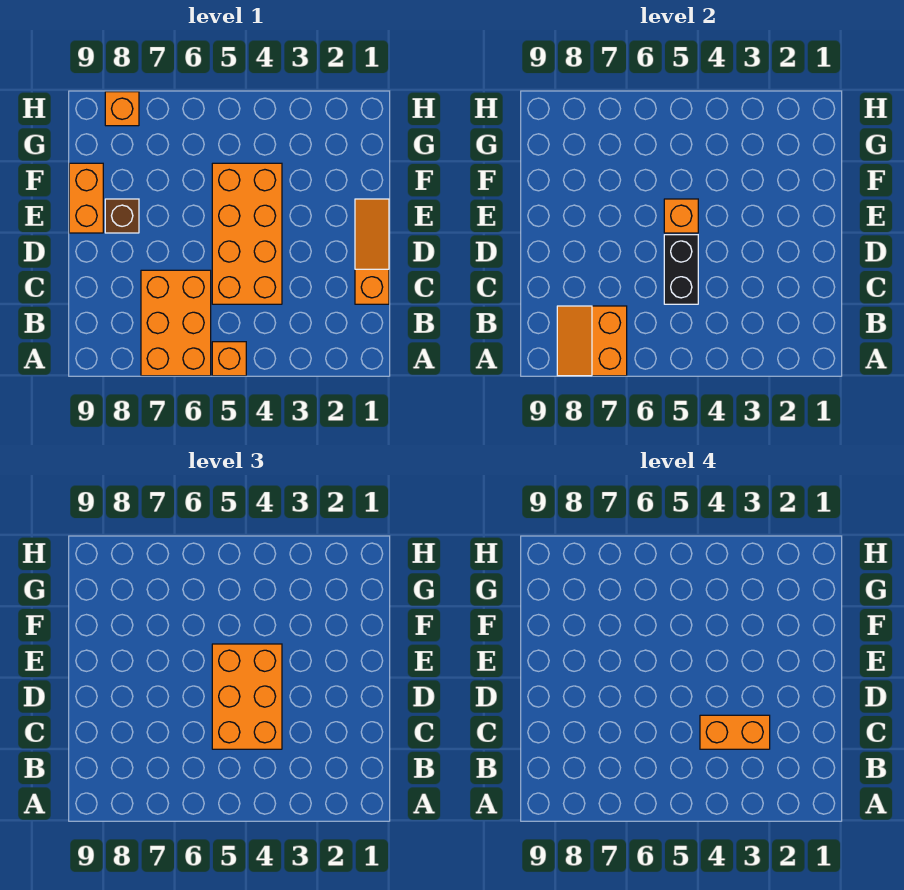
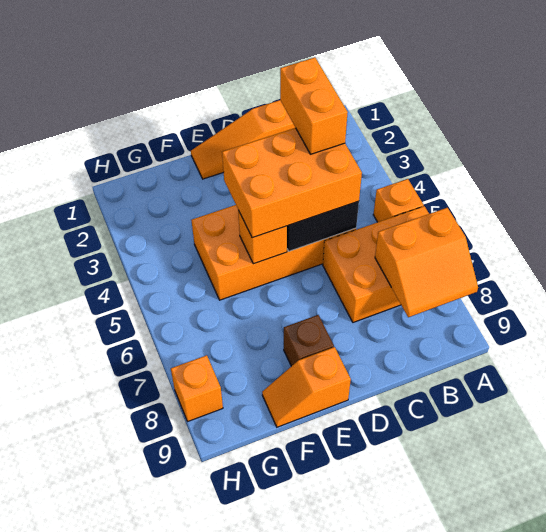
orange 1x2 brick [69,163,103,233] -> orange 1x2 slope [262,347,351,427]

